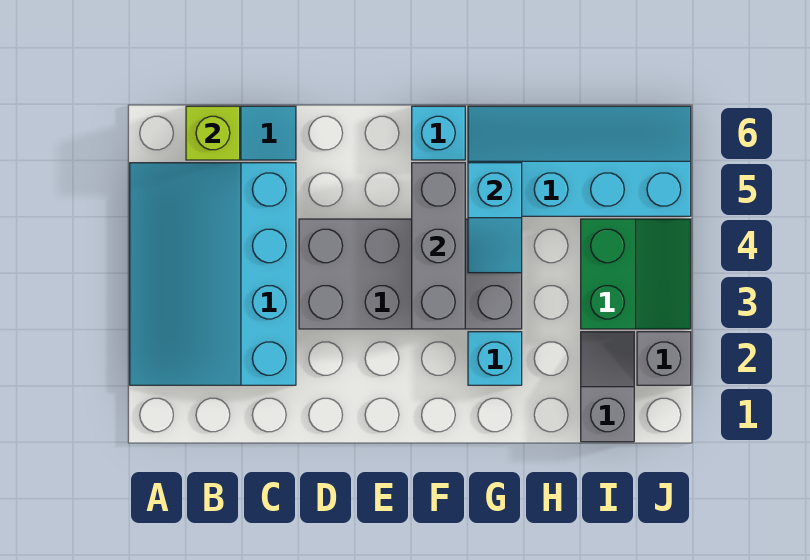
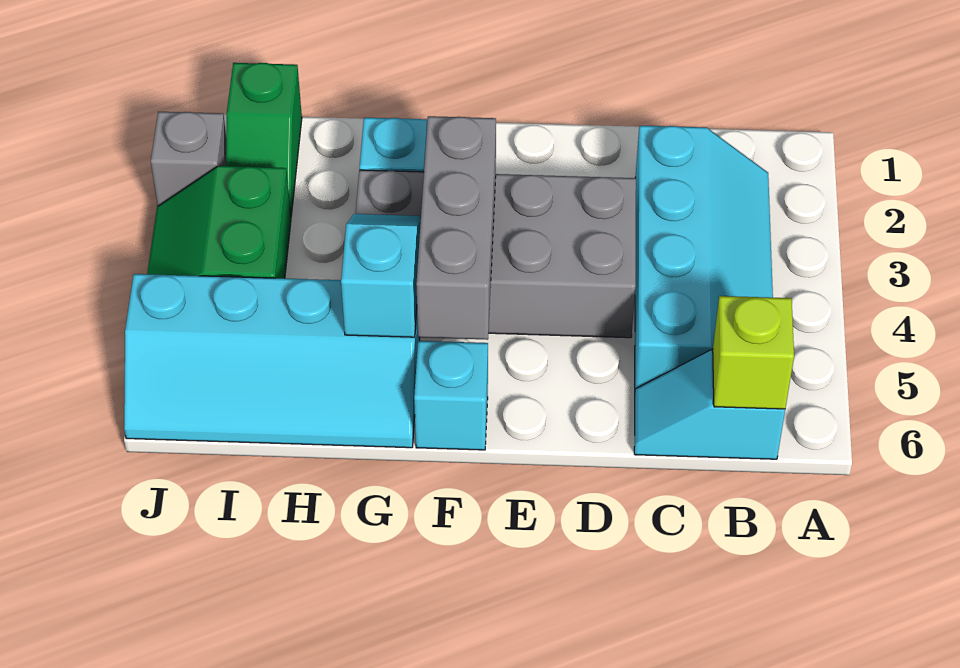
cyan 3x4 slope [130,163,296,385] -> cyan 2x4 slope [635,126,773,389]
grey 1x2 slope [581,332,634,442] -> green 1x2 slope [226,63,302,216]

